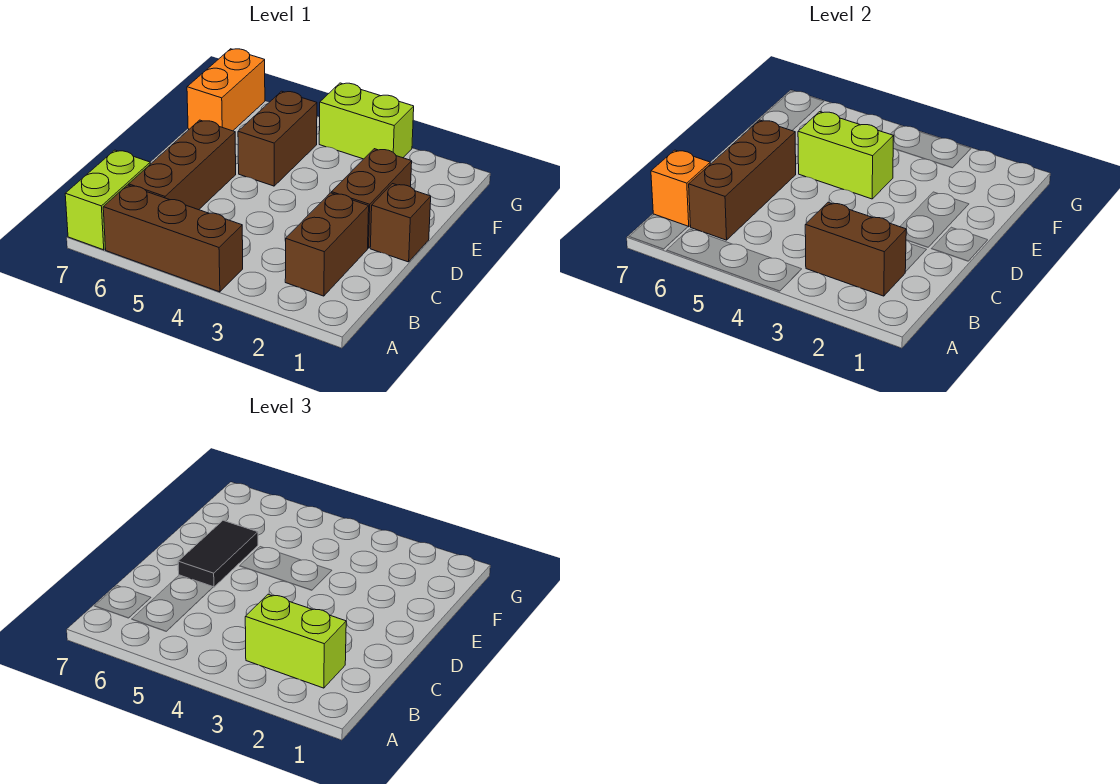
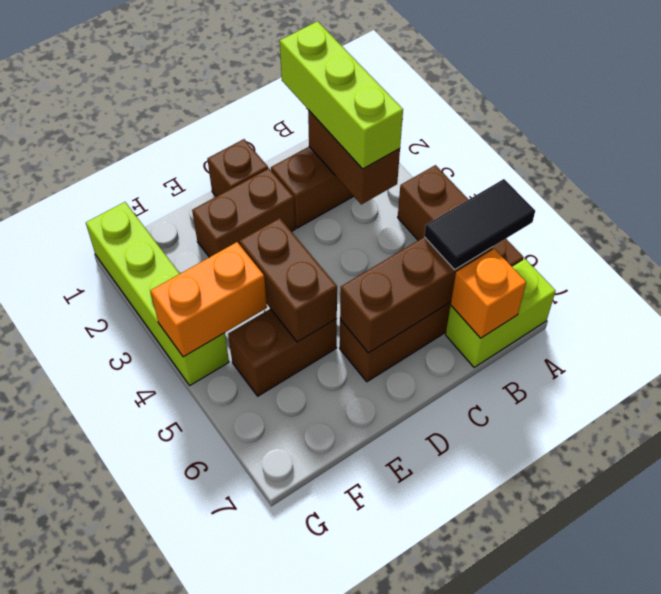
lime 1x2 brick [245,594,346,688] -> lime 1x3 brick [280,21,403,169]
black 1x2 tile [178,520,258,587] -> black 1x2 tile moved to [424,179,535,270]
lime 1x2 brick [798,112,893,199] -> brown 1x2 brick [239,218,337,342]
orange 1x2 brick [187,49,265,131] -> orange 1x2 brick moved to [150,242,267,357]
lime 1x2 brick [319,83,414,159] -> lime 1x4 brick [86,202,229,385]

